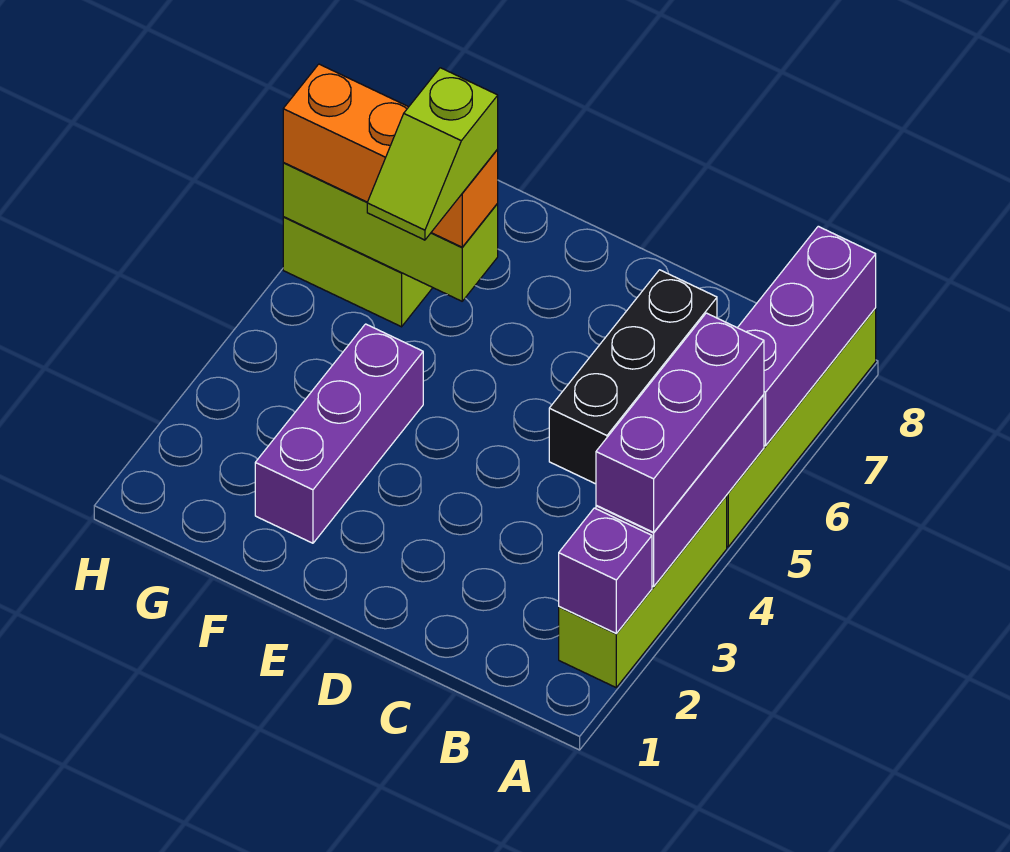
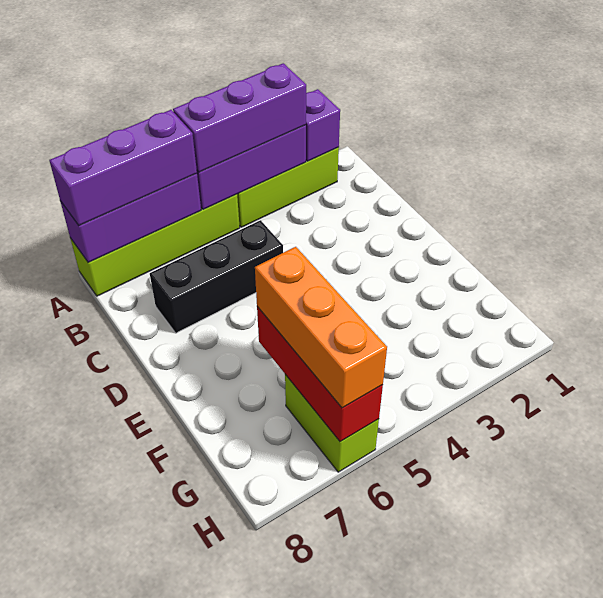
purple 1x3 brick [255,324,423,543] -> purple 1x3 brick moved to [49,110,197,226]
lime 1x2 slope [367,68,498,240] -> none
lime 1x3 brick [283,162,498,301] -> red 1x3 brick [257,307,383,442]

